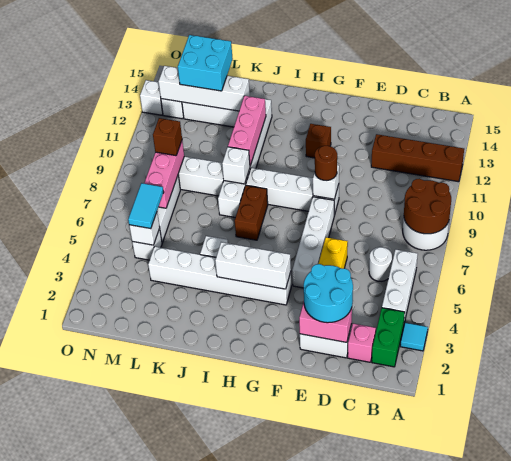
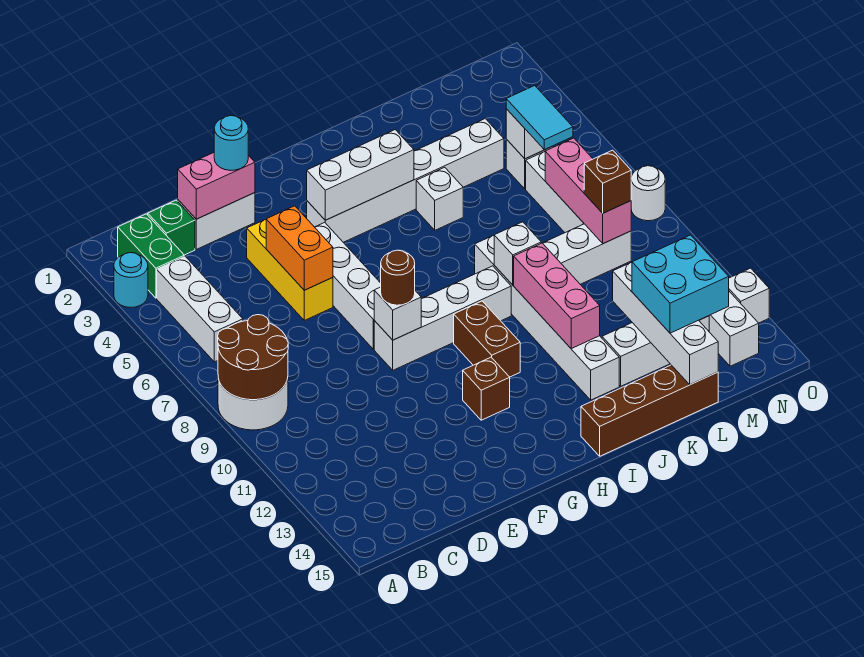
cyan 1x1 tile [400,323,428,351] -> cyan 1x1 round brick [114,253,148,307]
brown 1x4 brick [371,134,464,182] -> brown 1x4 brick moved to [581,365,718,456]
pink 1x1 brick [348,324,376,362] -> green 1x1 brick [148,200,195,255]
white 1x1 round brick [369,247,392,281] -> white 1x1 round brick moved to [631,166,665,221]
cyan 2x2 round brick [304,264,353,323] -> cyan 1x1 round brick [214,116,248,170]
none -> orange 1x2 brick [266,206,333,290]
brown 1x2 brick [235,185,268,240] -> brown 1x2 brick moved to [454,301,520,377]
white 1x4 brick [159,66,250,111] -> white 1x4 brick turned to [613,262,718,385]

